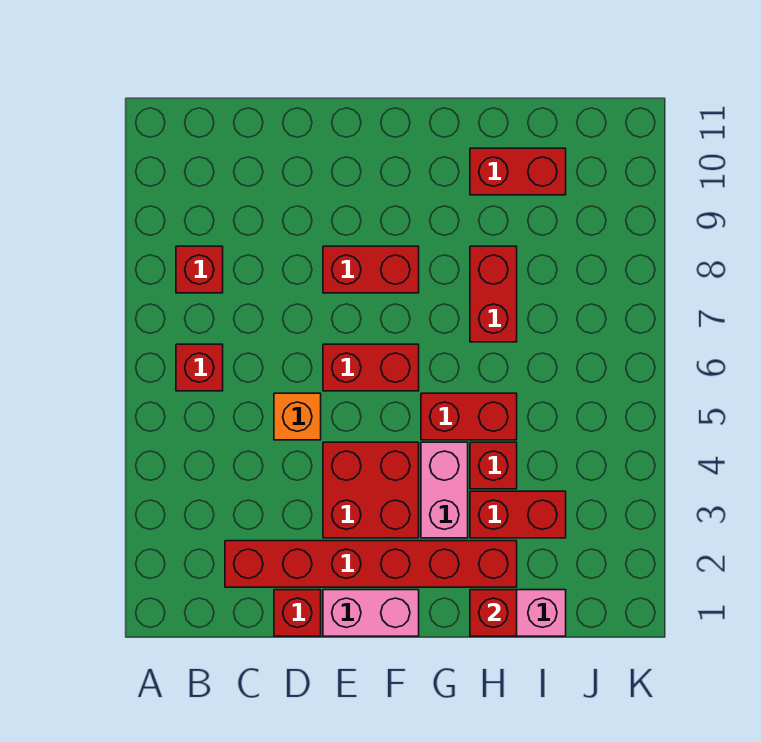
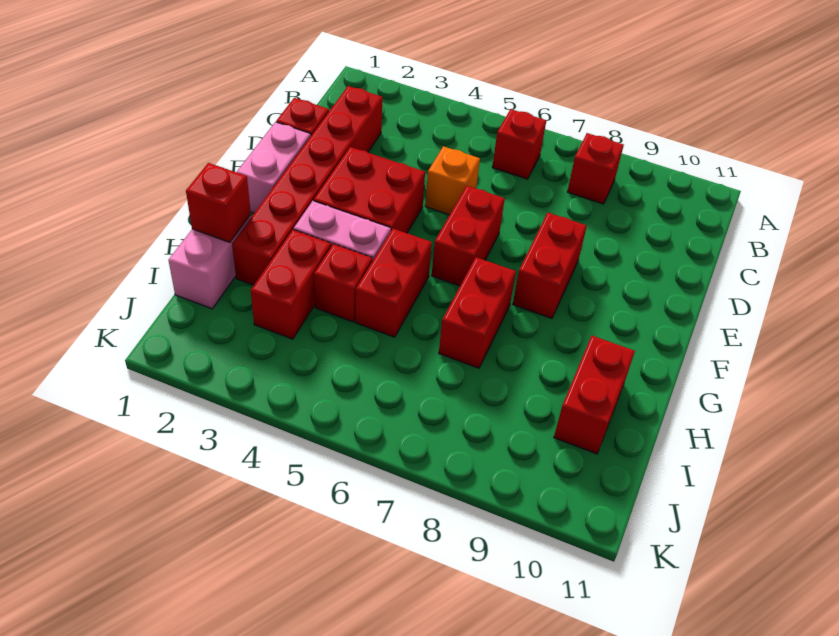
red 1x2 brick [470,246,517,342] -> red 1x2 brick turned to [439,257,516,368]

